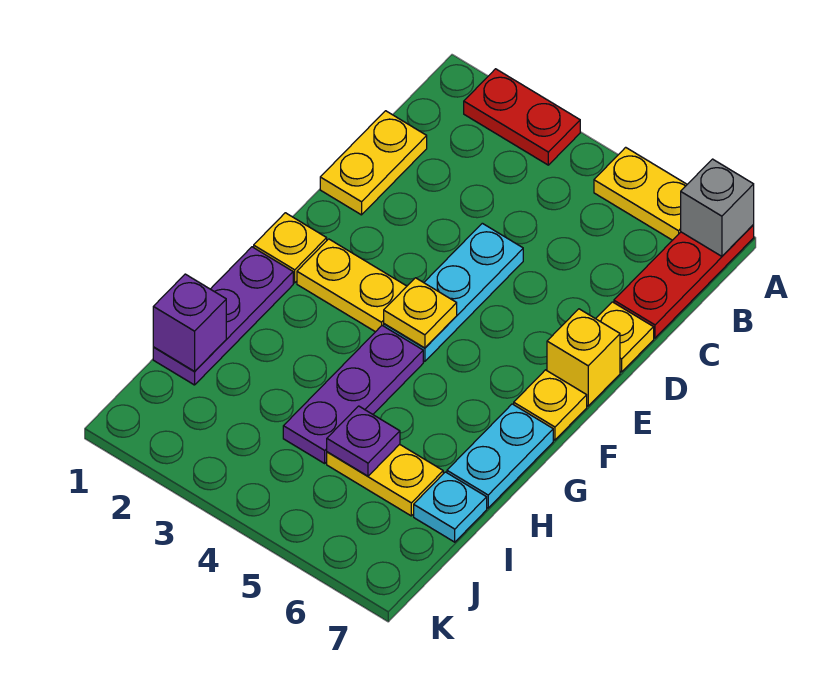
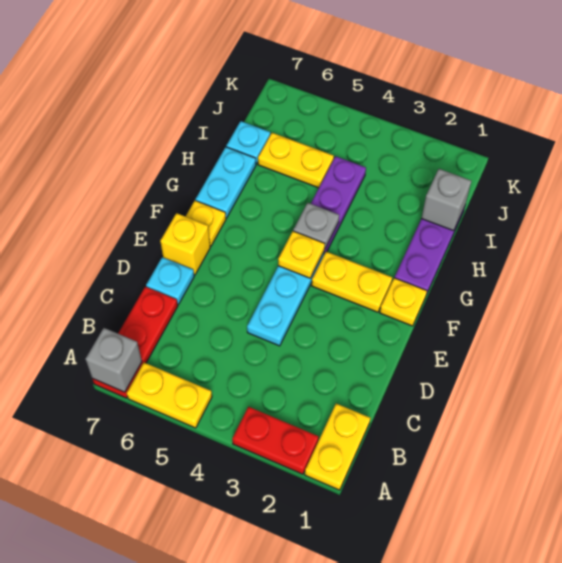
yellow 1x2 plate [320,111,427,215] -> yellow 1x2 plate moved to [305,404,370,490]
yellow 1x1 plate [596,302,654,372] -> cyan 1x1 plate [146,257,194,304]
none -> grey 1x1 plate [293,203,339,248]
purple 1x1 brick [153,274,226,371] -> grey 1x1 brick [422,169,471,231]
purple 1x1 plate [327,406,400,476] -> none

